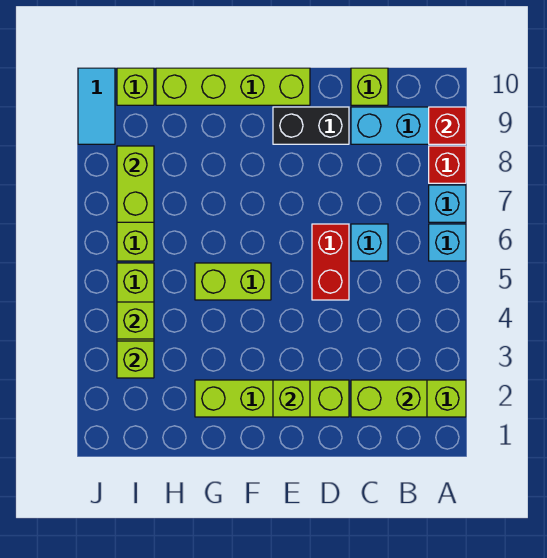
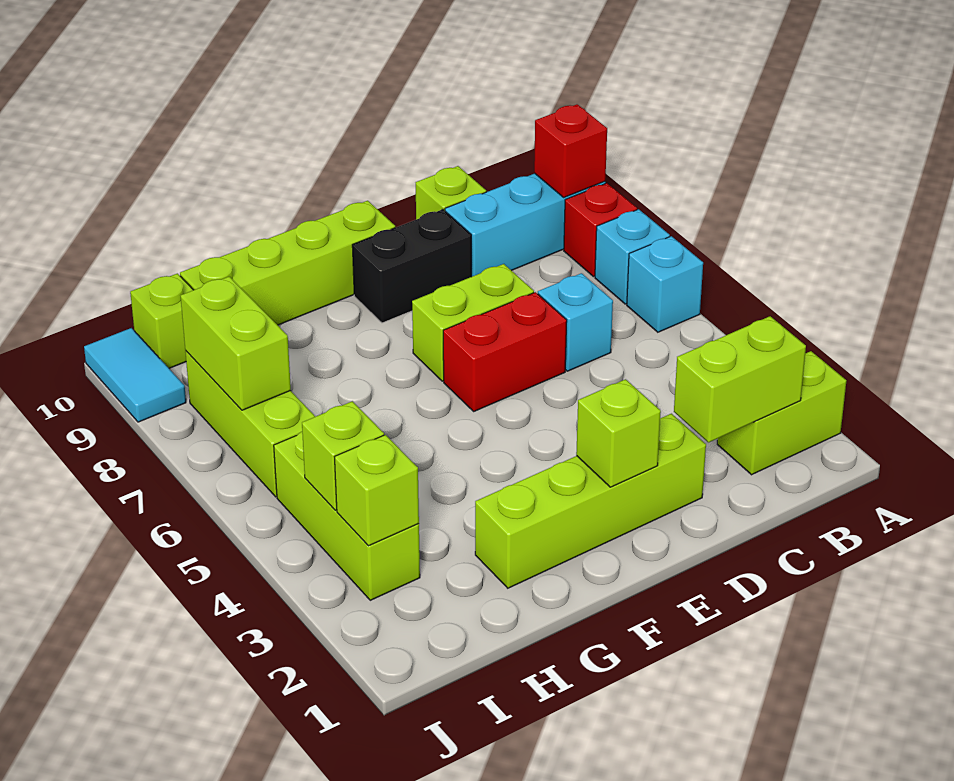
red 1x2 brick [312,224,349,300] -> red 1x2 brick turned to [443,292,567,411]
lime 1x2 brick [195,263,271,300] -> lime 1x2 brick moved to [412,264,534,381]

